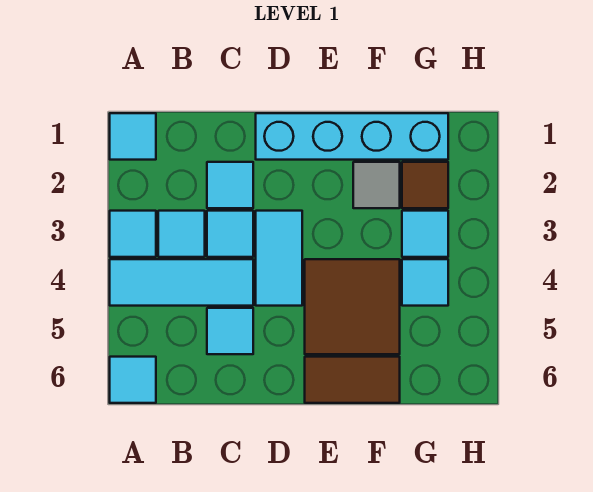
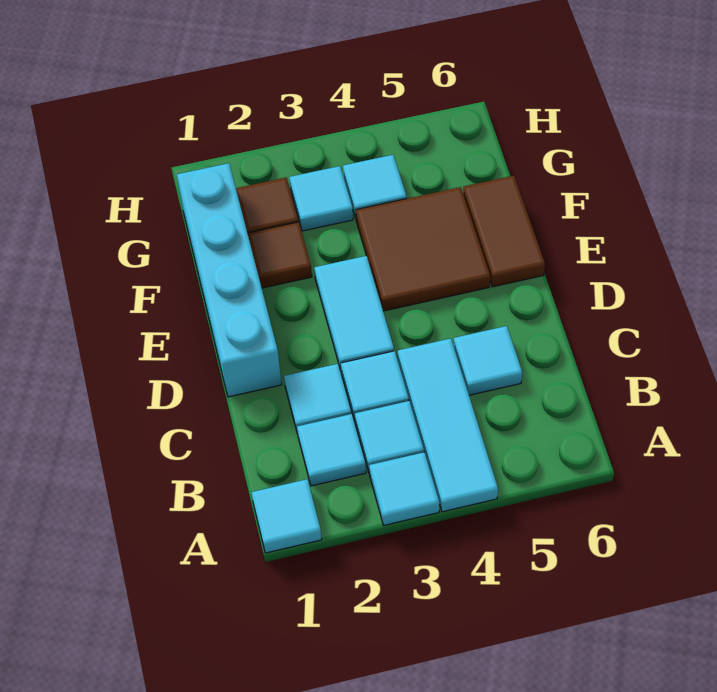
cyan 1x1 tile [110,357,156,403] -> cyan 1x1 tile moved to [297,414,366,486]
cyan 1x2 tile [256,211,302,306] -> cyan 1x2 tile turned to [314,256,394,370]
grey 1x1 tile [353,162,400,208] -> brown 1x1 tile [248,222,312,288]

